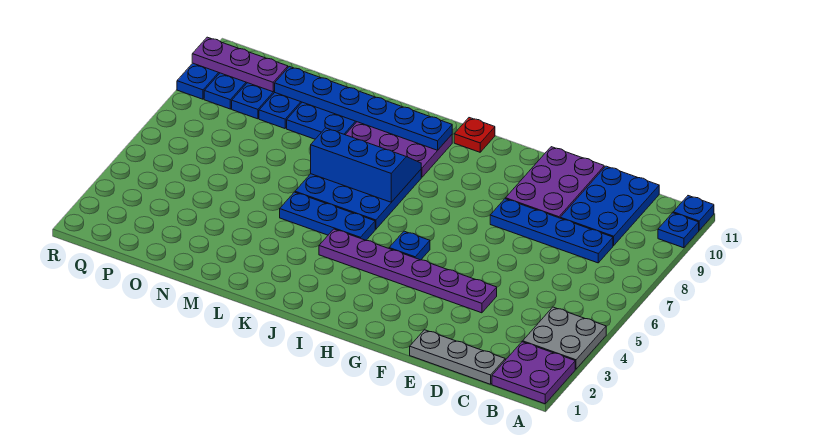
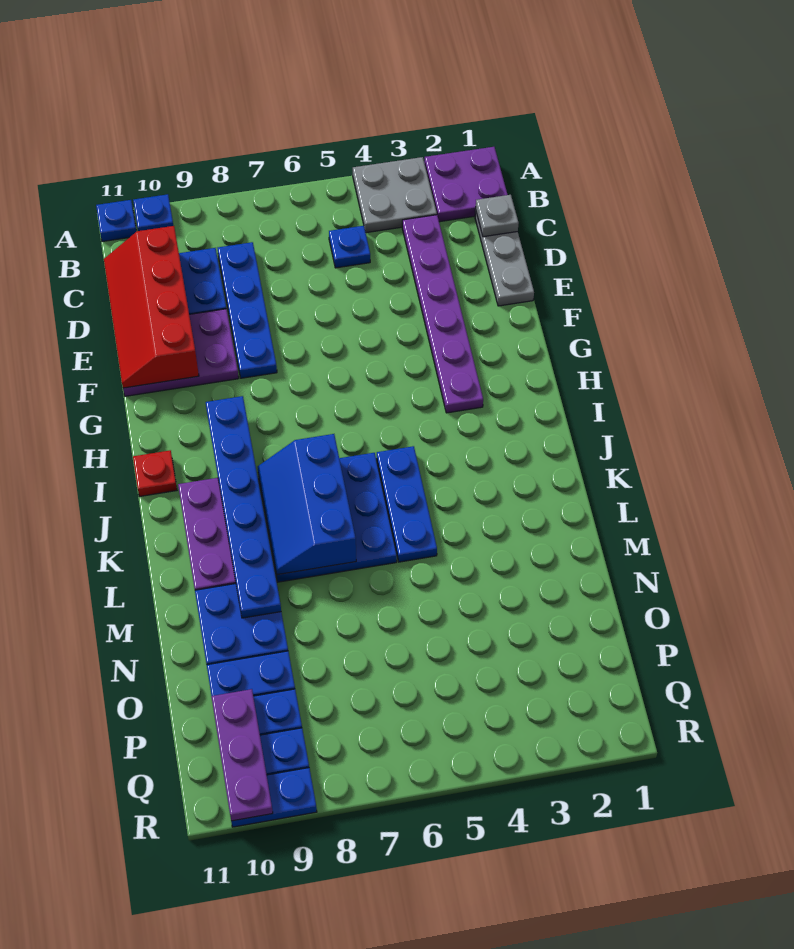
none -> grey 1x1 plate [476,195,519,237]
none -> red 2x4 slope [104,226,199,388]
purple 1x6 plate [319,229,497,313] -> purple 1x6 plate moved to [402,215,483,413]
blue 1x1 plate [389,231,430,260] -> blue 1x1 plate moved to [329,226,370,268]
blue 1x6 plate [275,67,452,150] -> blue 1x6 plate moved to [206,396,281,618]

